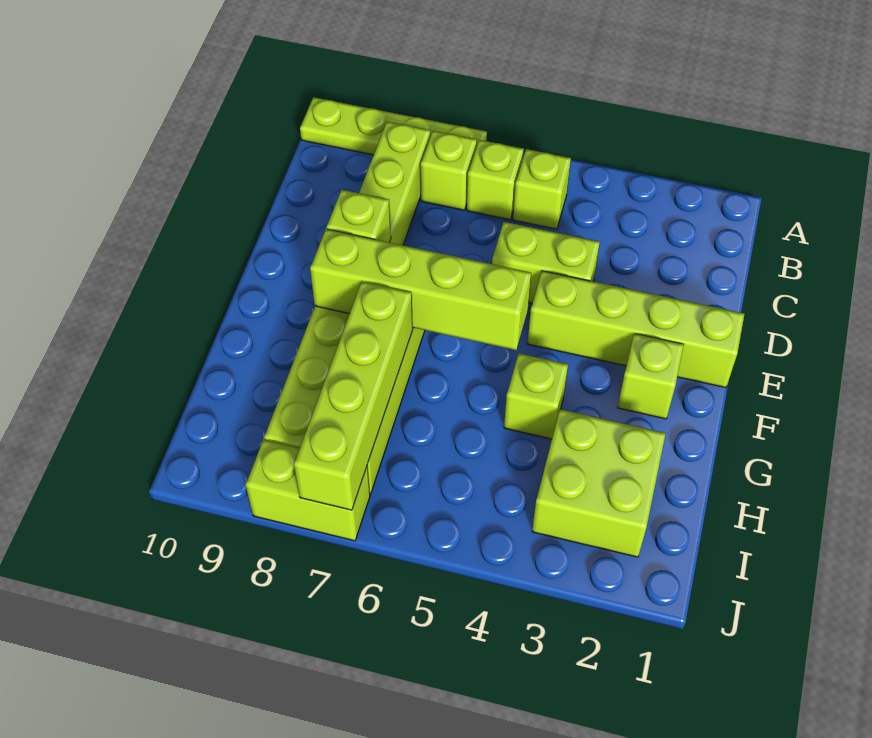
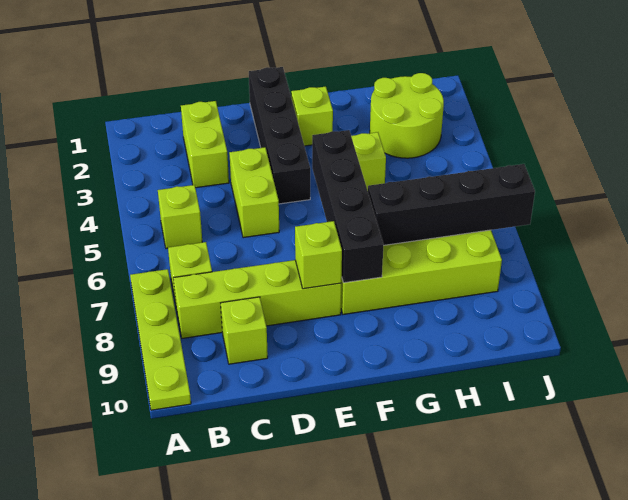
lime 1x1 brick [467,140,524,220] -> lime 1x1 brick moved to [221,297,268,364]
lime 1x4 brick [527,271,744,388] -> black 1x4 brick [249,67,310,204]
lime 1x4 brick [310,229,531,350] -> black 1x4 brick [312,130,384,283]
lime 1x4 brick [294,282,413,510] -> black 1x4 brick [368,164,535,245]
lime 2x2 brick [532,409,666,557] -> lime 2x2 round brick [370,73,444,158]
lime 1x2 brick [246,440,370,541] -> lime 1x2 brick moved to [181,101,229,188]

